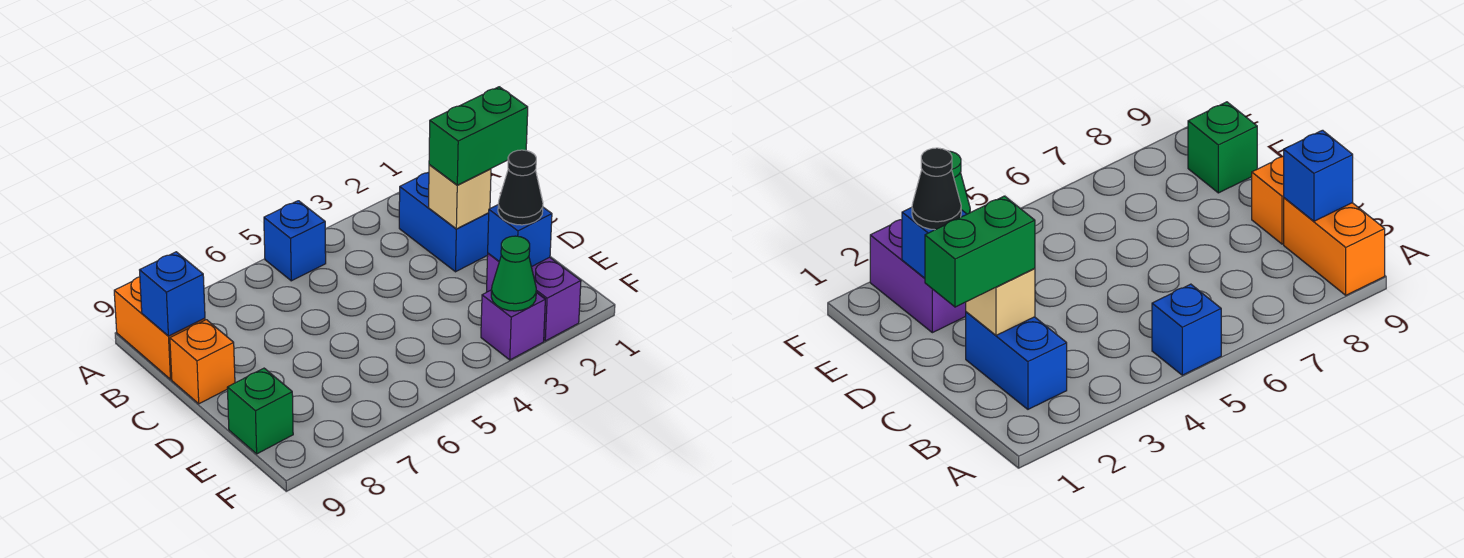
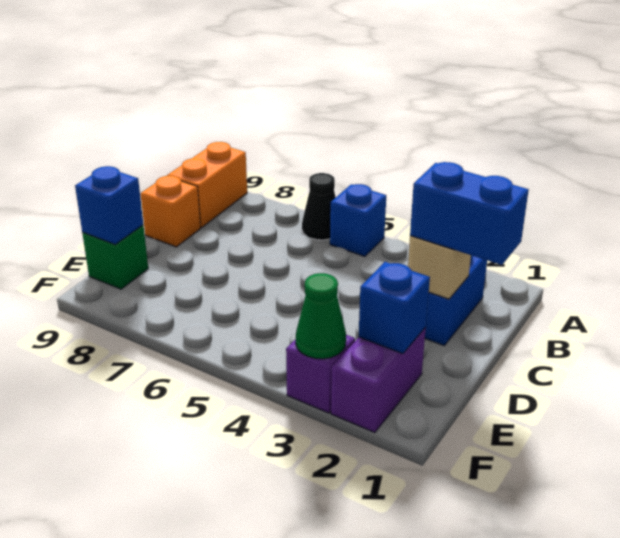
blue 1x1 brick [140,252,205,336] -> blue 1x1 brick moved to [75,166,143,245]
green 1x2 brick [429,87,528,185] -> blue 1x2 brick [410,162,529,265]
black 1x1 cone [498,150,543,225] -> black 1x1 cone moved to [302,173,336,240]

